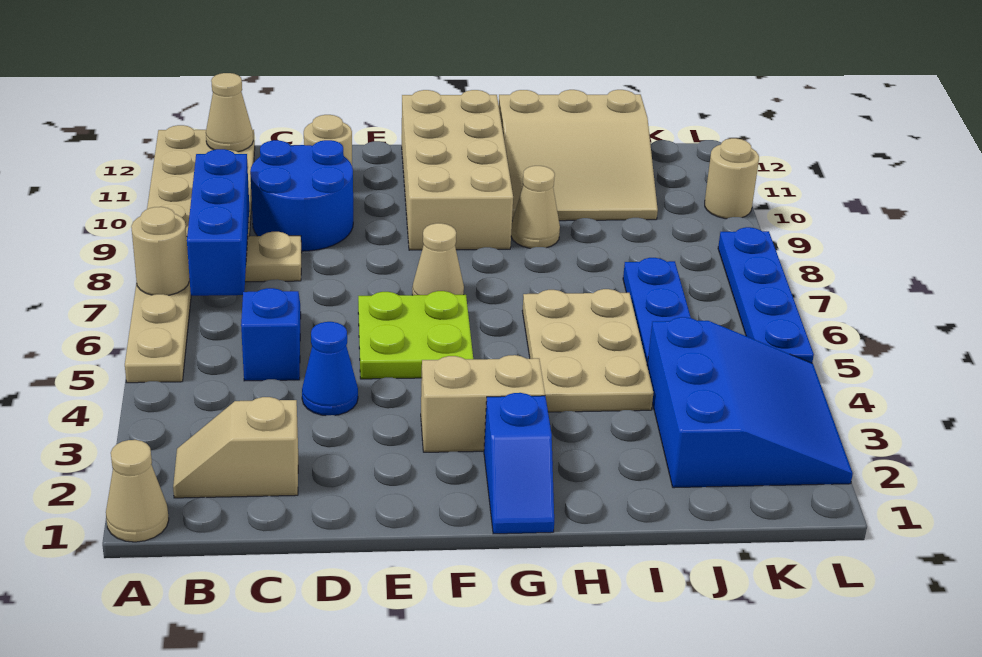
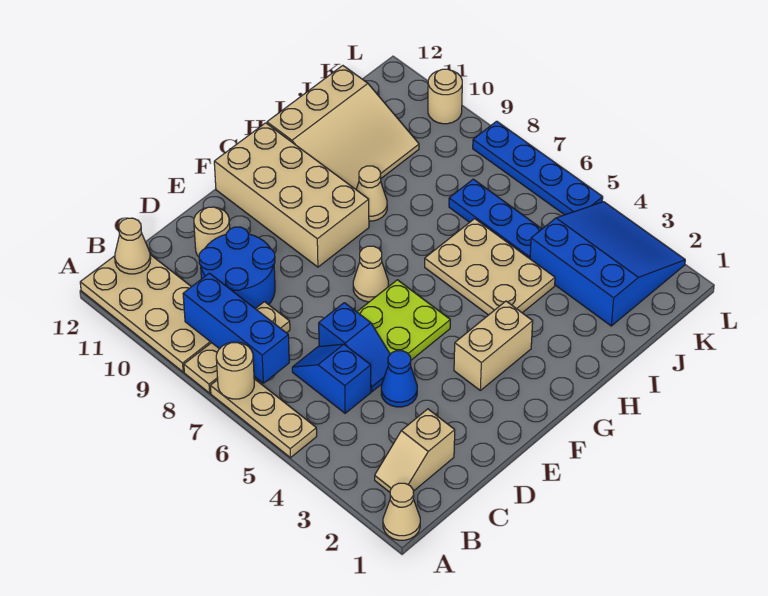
blue 1x2 slope [484,393,554,534] -> blue 1x2 slope moved to [319,303,390,392]

